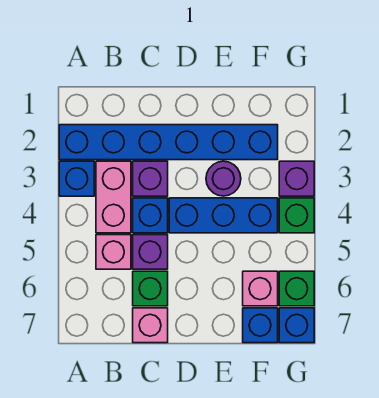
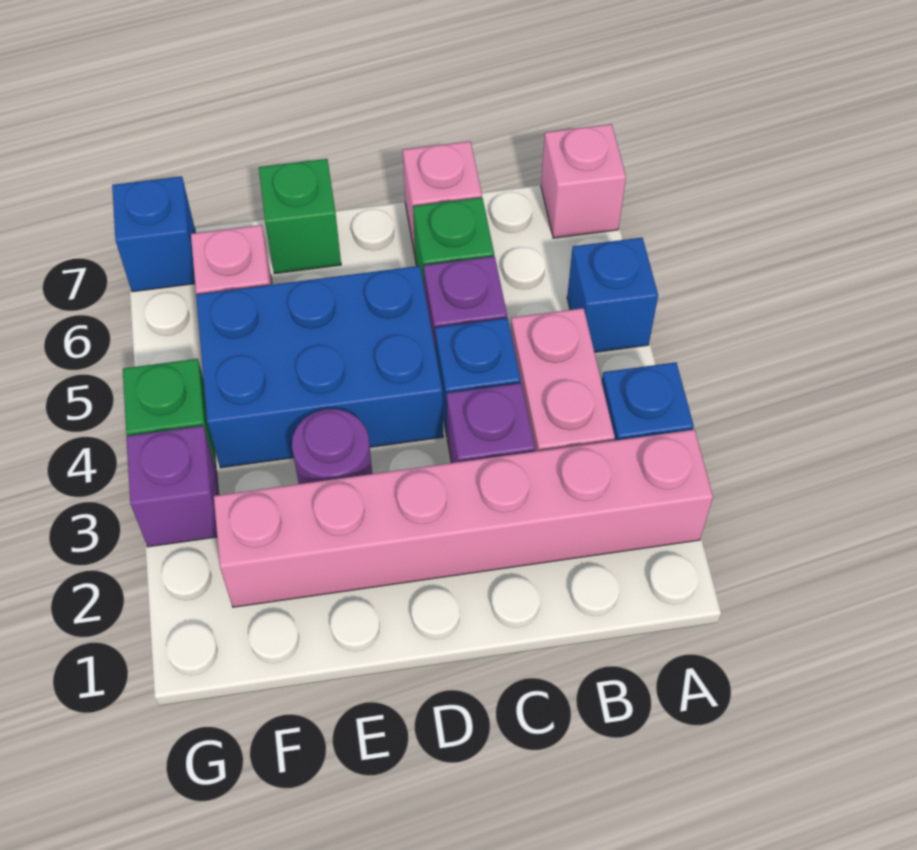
blue 1x6 brick [59,125,278,160] -> pink 1x6 brick [214,430,713,607]
pink 1x1 brick [96,235,131,269] -> pink 1x1 brick moved to [541,124,626,238]
blue 1x3 brick [169,198,278,233] -> blue 2x3 brick [196,266,443,468]
blue 1x1 brick [243,308,278,343] -> blue 1x1 brick moved to [567,238,658,352]
green 1x1 brick [279,271,314,306] -> green 1x1 brick moved to [259,159,341,274]

